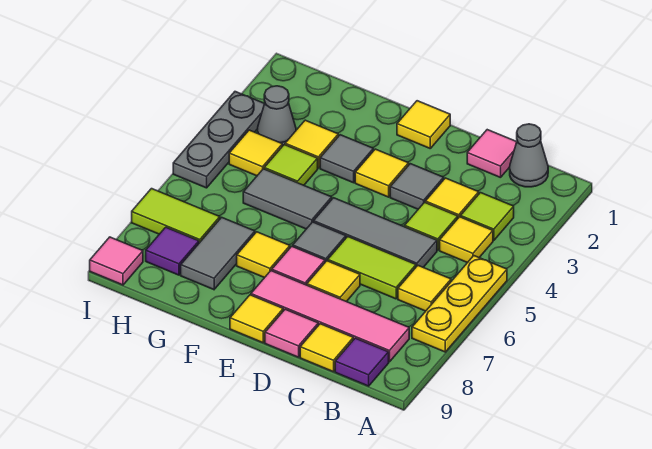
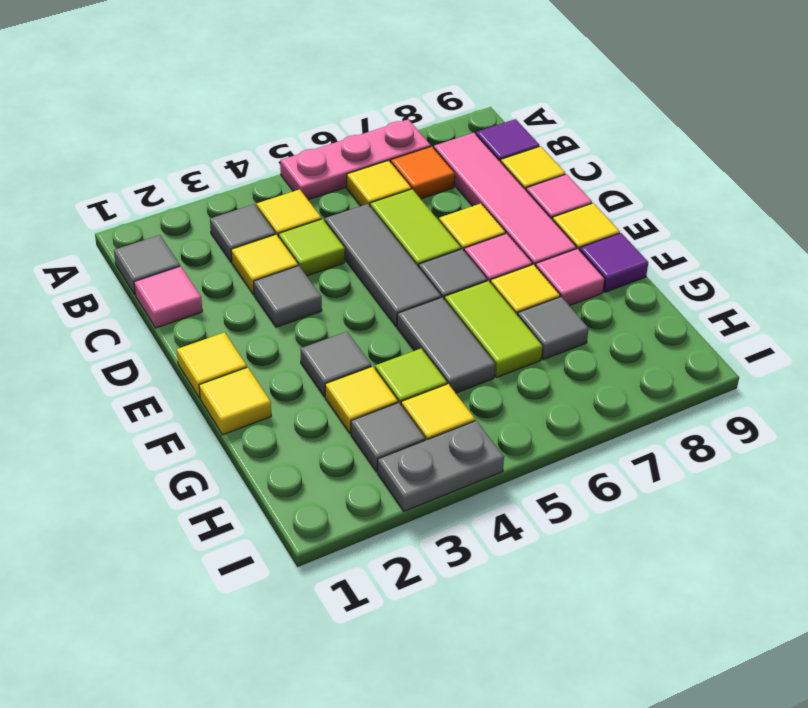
yellow 1x3 plate [412,256,507,352] -> pink 1x3 plate [280,119,431,200]
grey 1x1 cone [510,124,548,187] -> grey 1x1 tile [114,235,180,295]
lime 1x1 tile [461,193,514,241] -> grey 1x1 tile [210,204,275,263]
none -> orange 1x1 tile [391,146,455,199]
yellow 1x1 tile [355,149,409,197] -> yellow 1x1 tile moved to [199,367,271,435]
grey 1x2 tile [181,217,255,290] -> grey 1x1 tile [518,297,589,360]
grey 1x1 cone [257,86,296,146] -> grey 1x1 tile [351,403,425,472]
lime 1x2 tile [132,189,220,243] -> lime 1x2 tile moved to [444,281,542,377]
purple 1x1 tile [146,227,199,275] -> purple 1x1 tile moved to [580,233,648,292]
grey 1x3 plate [173,92,265,188] -> grey 1x2 plate [378,421,504,511]
pink 1x1 tile [90,237,143,285] -> pink 1x1 tile moved to [535,249,605,306]

